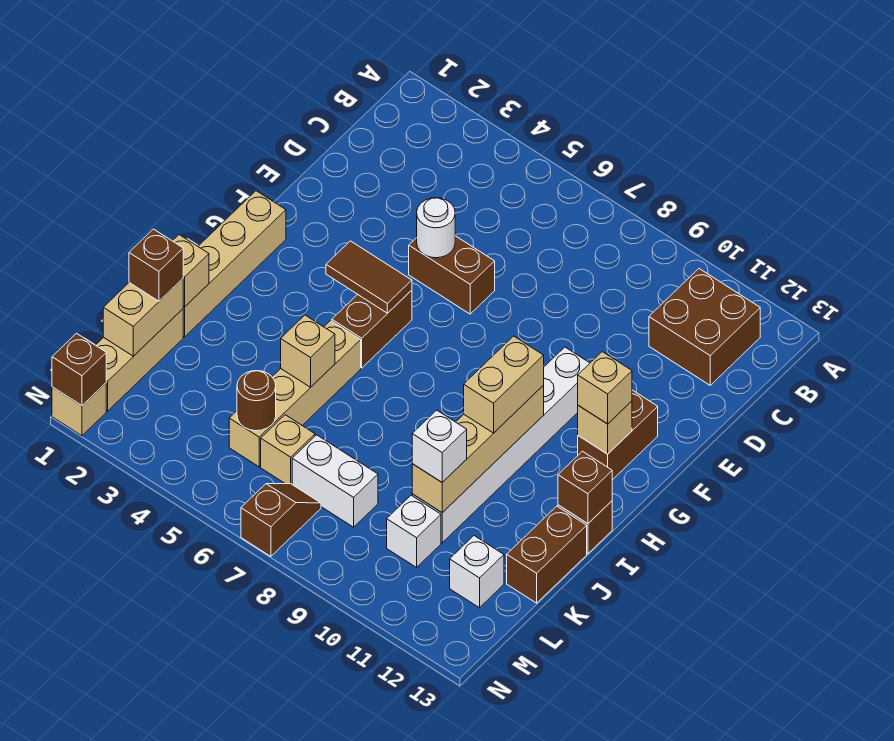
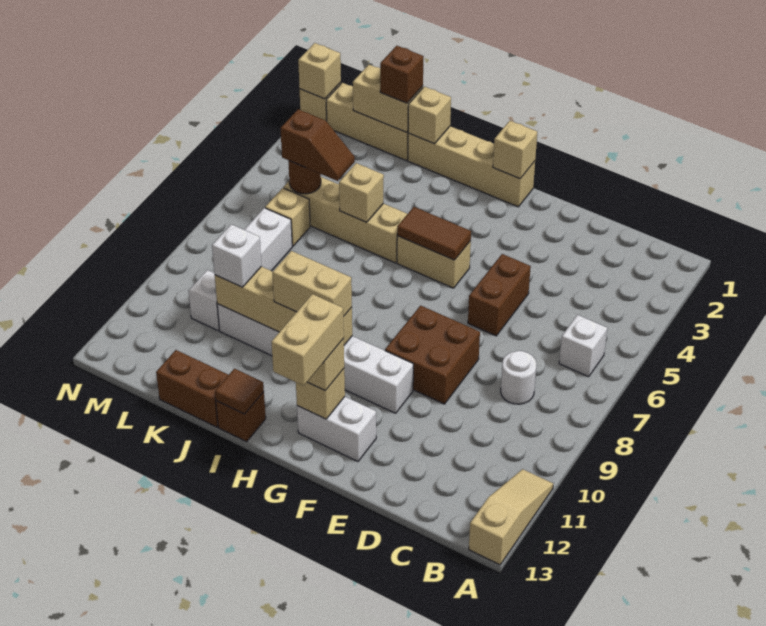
none -> tan 1x3 slope [469,469,553,565]
brown 2x2 brick [649,269,760,385] -> brown 2x2 brick moved to [385,305,480,404]
white 1x1 round brick [417,198,455,258] -> white 1x1 round brick moved to [501,351,536,404]
brown 1x2 brick [578,390,658,480] -> white 1x2 brick [297,397,376,461]
none -> tan 1x1 brick [493,121,537,179]
brown 1x2 tile [326,241,412,313] -> brown 1x2 tile turned to [397,207,471,260]
brown 1x2 brick [332,290,412,368] -> tan 1x2 brick [397,236,471,288]
none -> tan 1x2 brick [271,294,344,386]
brown 1x1 brick [558,451,612,524] -> brown 1x1 tile [215,369,264,414]
white 1x1 brick [450,536,504,608] -> white 1x1 brick moved to [559,315,607,377]
brown 1x2 slope [241,484,321,556] -> brown 1x2 slope moved to [280,109,355,181]
brown 1x1 brick [52,333,106,406] -> tan 1x1 brick [298,43,341,99]

